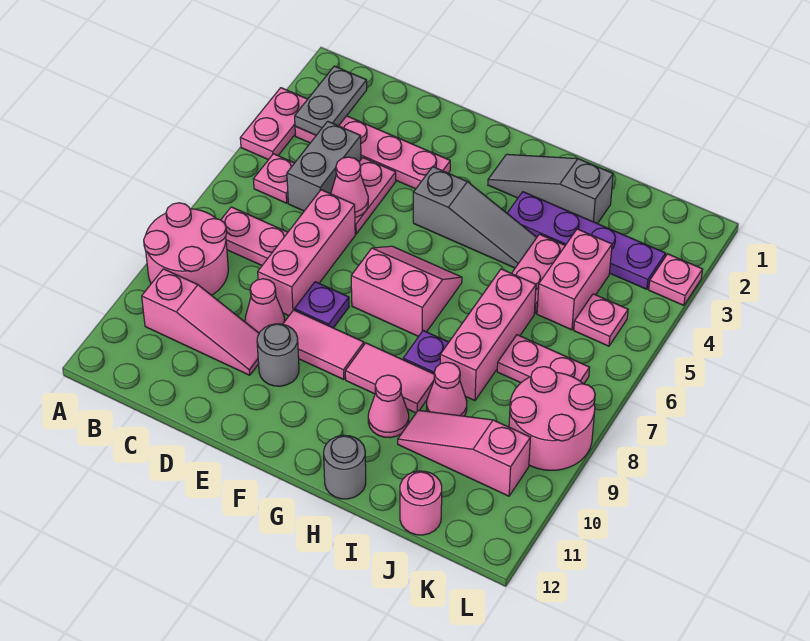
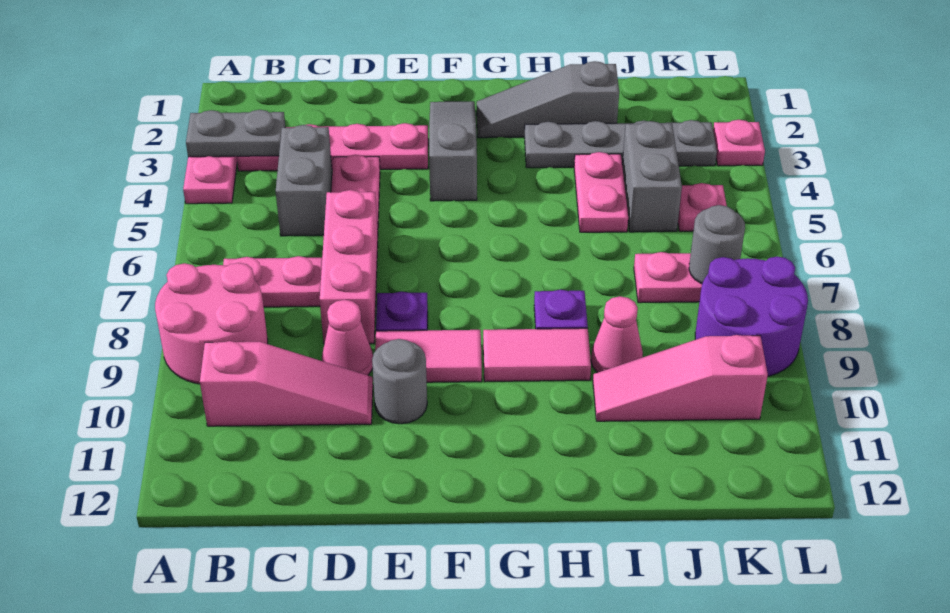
grey 1x2 plate [295,66,367,135] -> grey 1x2 plate turned to [186,110,285,157]
pink 1x1 plate [253,154,294,203] -> none
pink 1x1 cone [331,157,368,217] -> none
grey 1x3 slope [413,167,537,268] -> grey 1x3 slope turned to [429,101,477,201]
pink 2x2 slope [351,246,462,336] -> none
purple 1x4 plate [507,192,666,289] -> grey 1x4 plate [525,120,717,168]
pink 1x1 cone [368,375,409,438] -> none
grey 1x1 round brick [324,435,366,499] -> grey 1x1 round brick moved to [689,205,745,284]
pink 1x3 brick [440,269,536,401] -> none
pink 1x2 brick [537,229,612,330] -> grey 1x2 brick [622,121,682,232]
pink 1x1 round brick [400,471,442,535] -> none
pink 2x2 round brick [509,367,595,470] -> purple 2x2 round brick [695,257,808,376]

